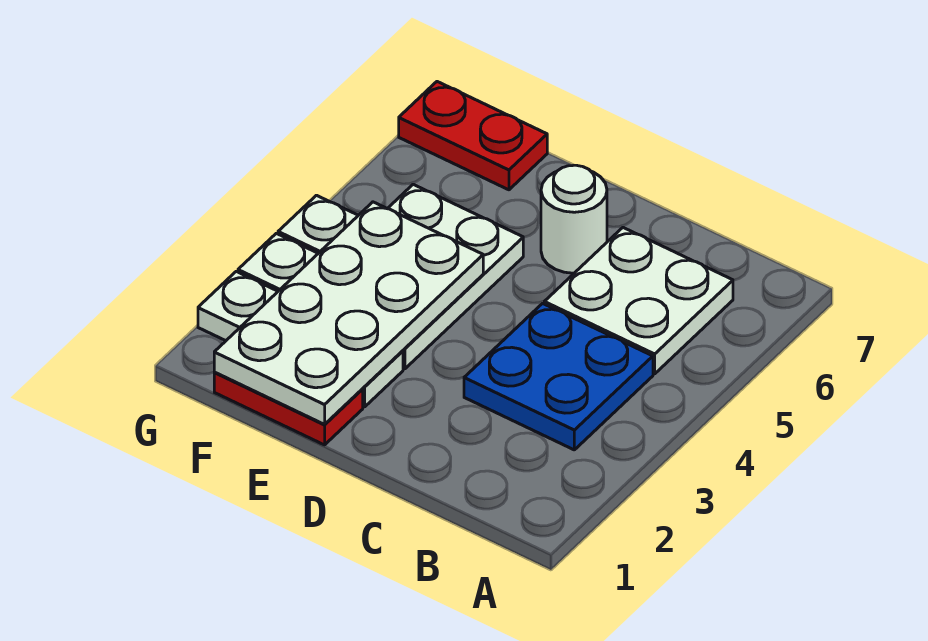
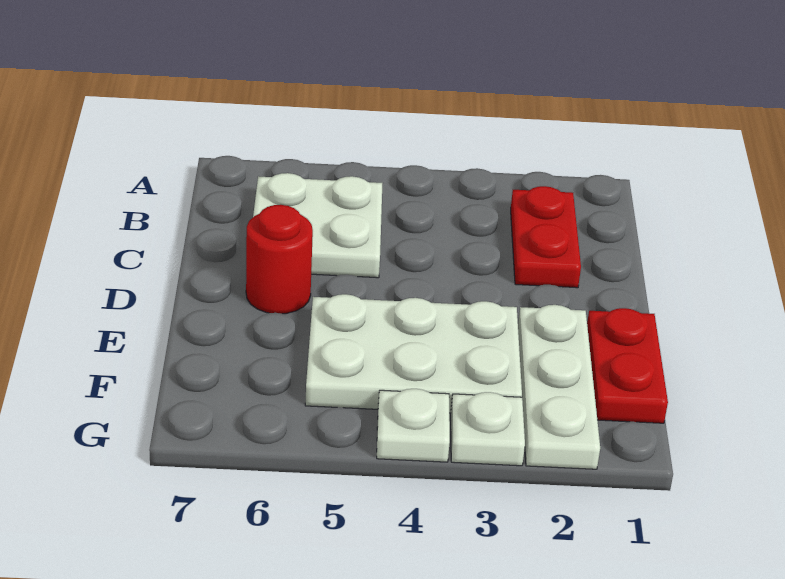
blue 2x2 plate [464,303,653,450] -> none
white 1x1 round brick [541,165,607,273] -> red 1x1 round brick [246,205,313,314]
white 2x4 plate [214,202,483,424] -> none
red 1x2 plate [399,82,547,190] -> red 1x2 plate moved to [511,186,581,288]

